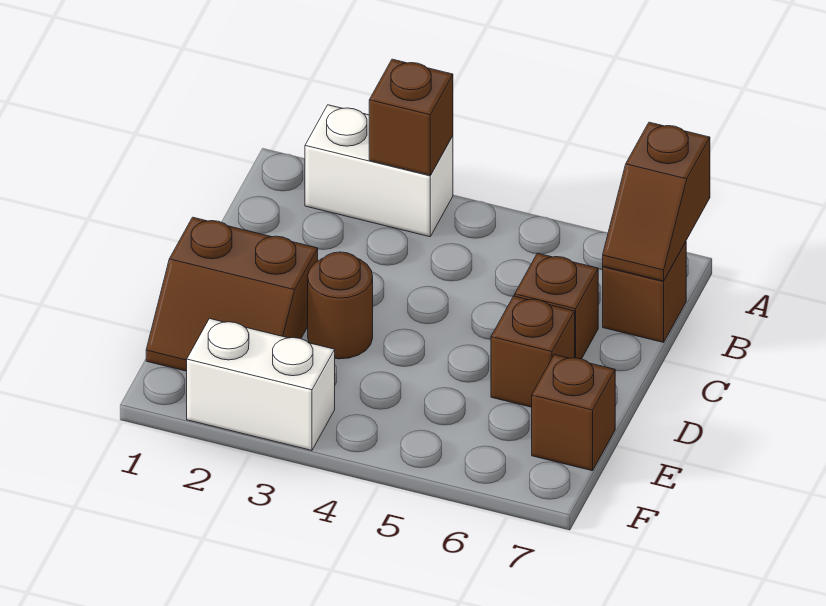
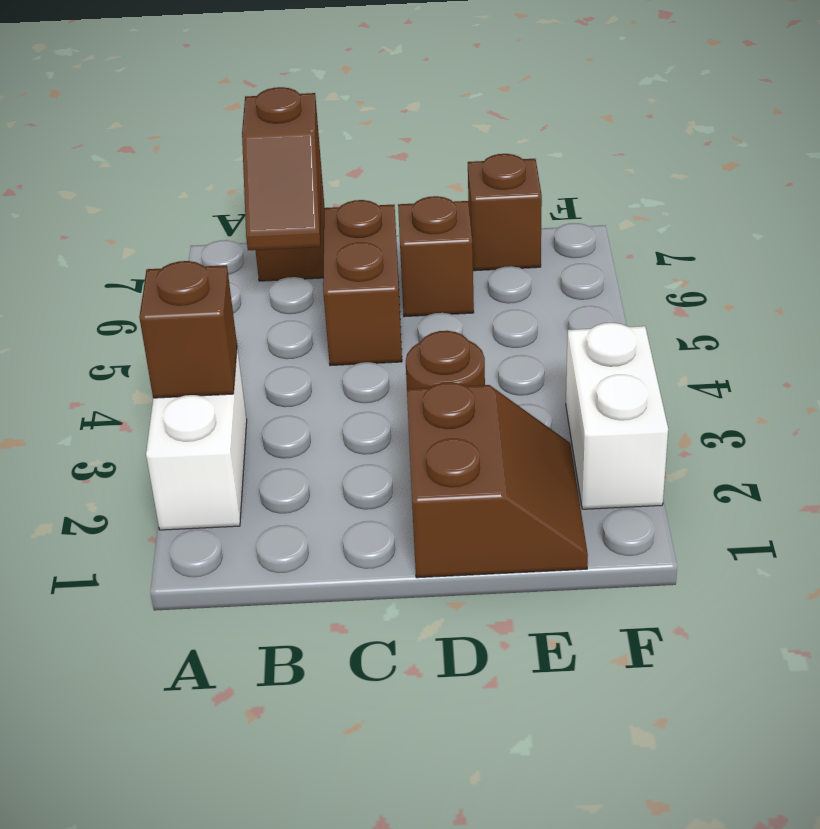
brown 1x2 slope [603,122,710,281] -> brown 1x2 slope turned to [242,87,321,250]
brown 1x1 brick [515,253,598,359] -> brown 1x2 brick [323,200,402,365]

